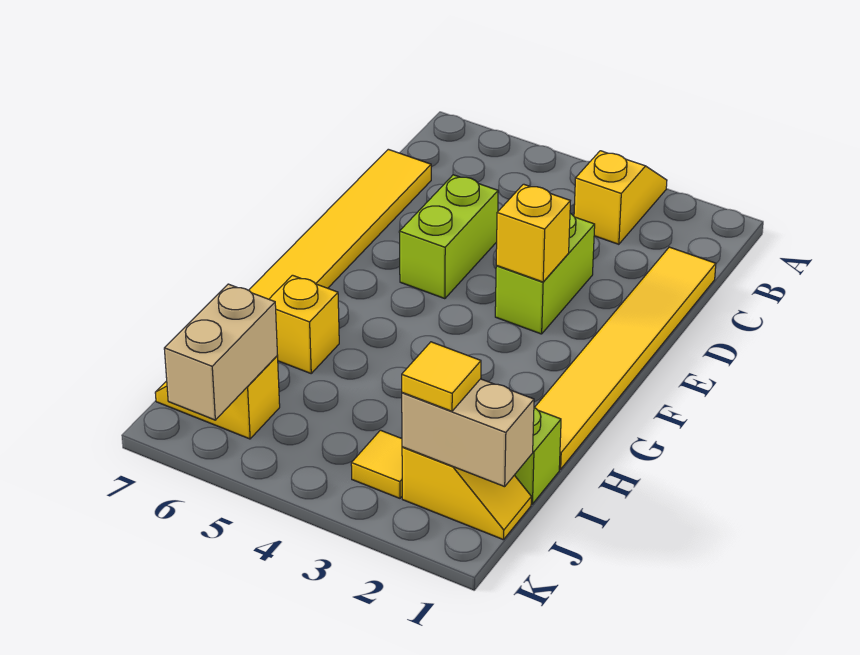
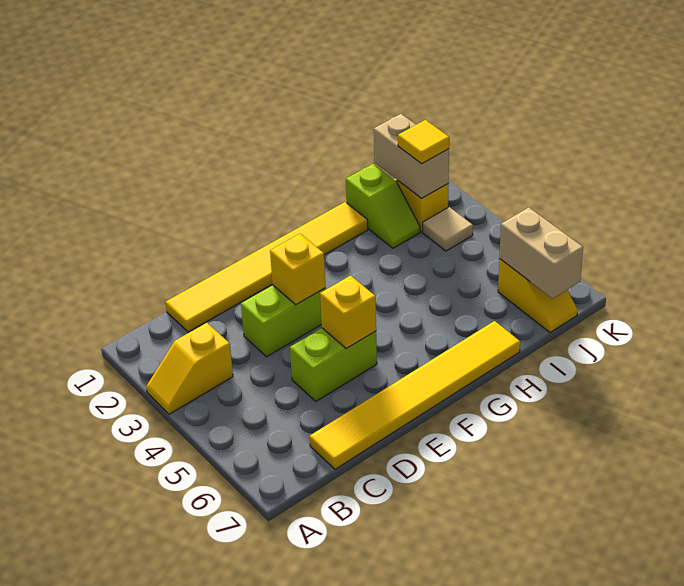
yellow 1x1 brick [269,275,339,373] -> yellow 1x1 brick moved to [320,276,376,349]
yellow 1x1 tile [351,430,402,498] -> tan 1x1 tile [423,207,473,251]
tan 1x2 brick [164,284,277,420] -> tan 1x2 brick turned to [500,208,583,299]

